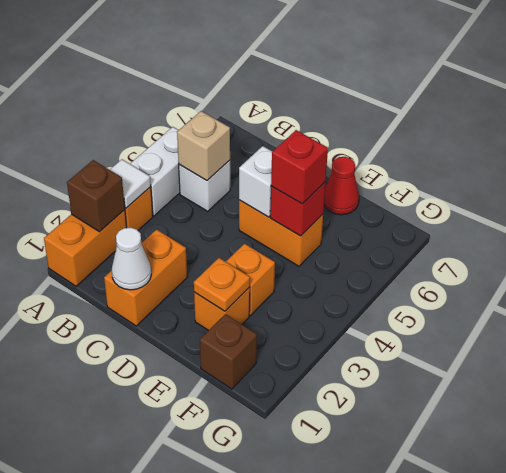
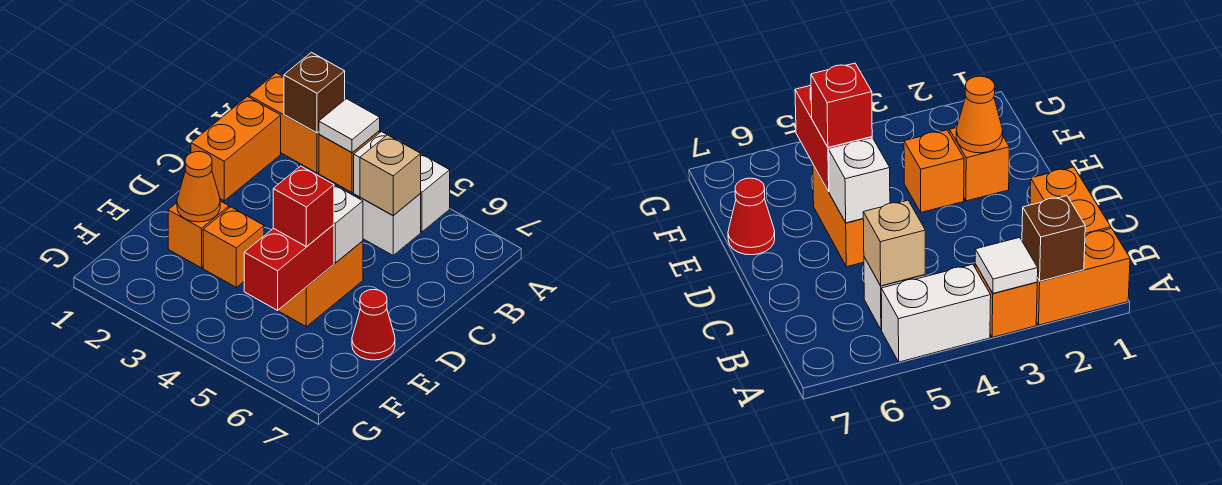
orange 1x2 brick [104,230,187,326] -> orange 1x2 brick turned to [191,97,281,201]
white 1x1 cone [112,228,151,290] -> none
orange 1x1 plate [194,258,250,311] -> orange 1x1 cone [177,152,220,222]
red 1x1 brick [270,182,325,236] -> red 1x2 brick [244,225,334,311]
brown 1x1 brick [200,314,257,389] -> none

